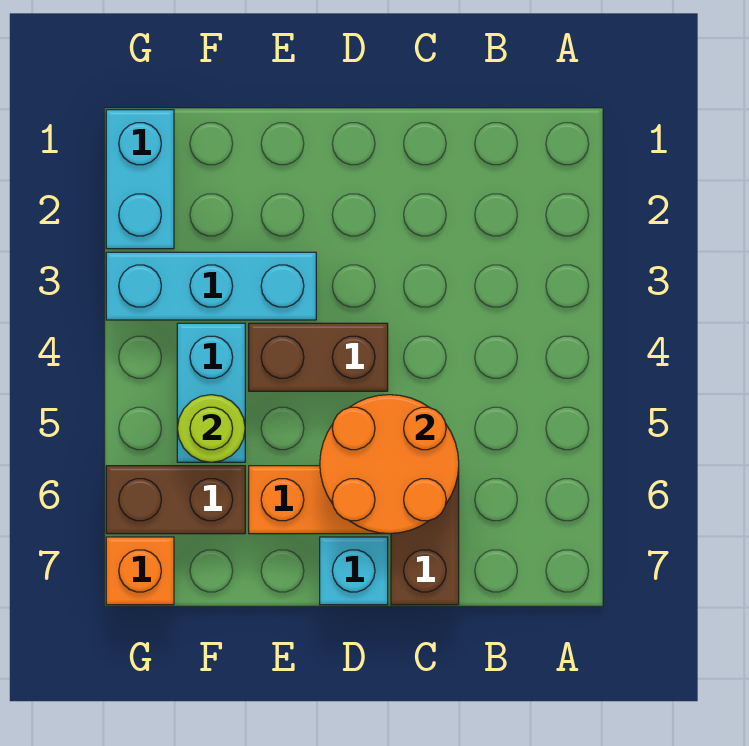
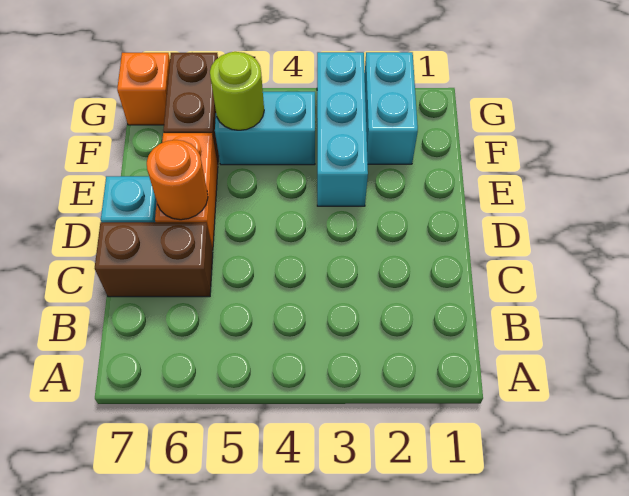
orange 2x2 round brick [320,395,459,534] -> orange 1x1 round brick [147,140,208,220]
brown 1x2 brick [249,323,388,391] -> none
cyan 1x2 brick [106,110,174,249] -> cyan 1x2 brick turned to [365,52,418,164]

